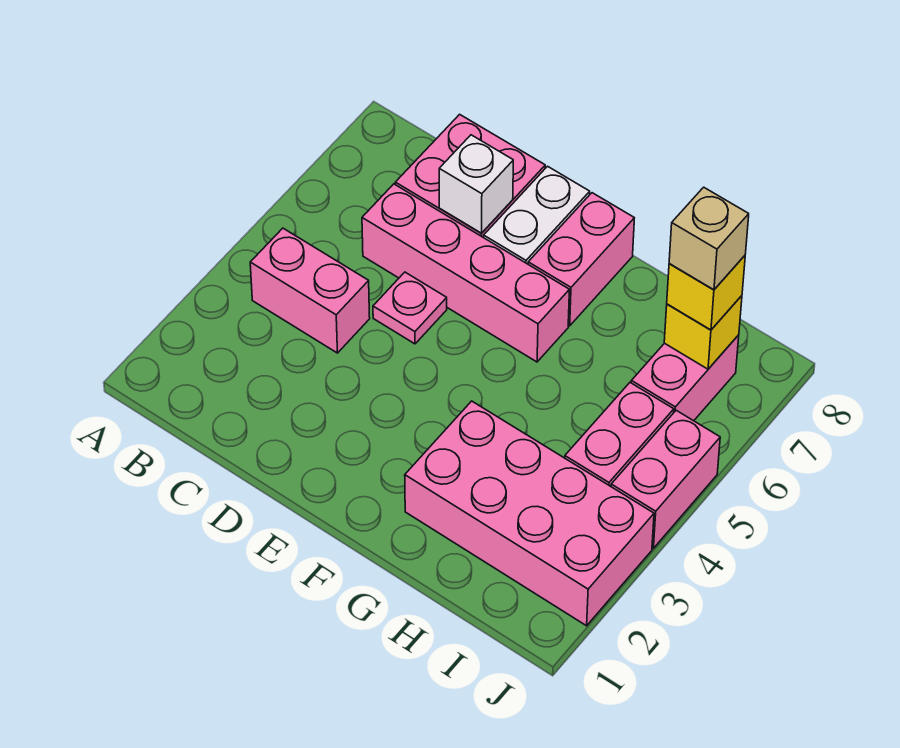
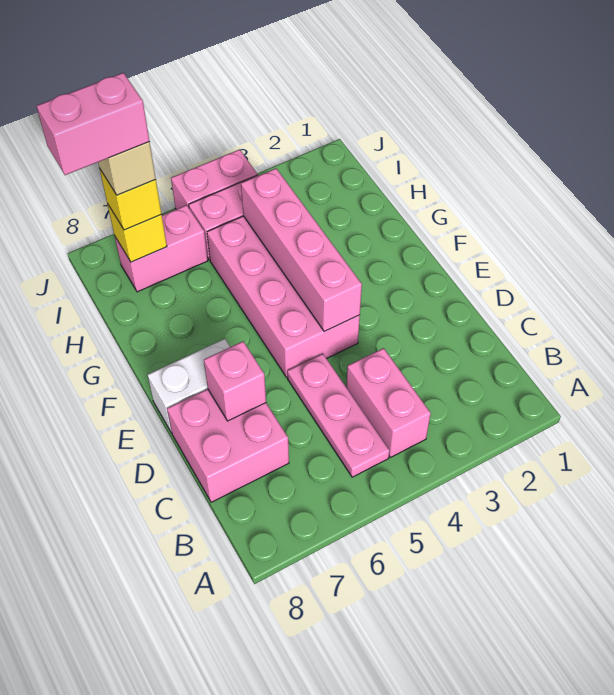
pink 1x4 brick [362,184,569,362] -> pink 1x4 brick moved to [241,168,362,332]
pink 1x1 plate [373,272,447,344] -> pink 1x3 plate [287,354,389,477]
white 1x1 brick [439,135,513,233] -> pink 1x1 brick [204,341,266,421]
pink 1x2 brick [528,193,634,326] -> pink 1x2 brick moved to [37,73,150,175]
pink 2x4 brick [405,401,654,626] -> pink 2x4 brick moved to [207,216,360,377]

